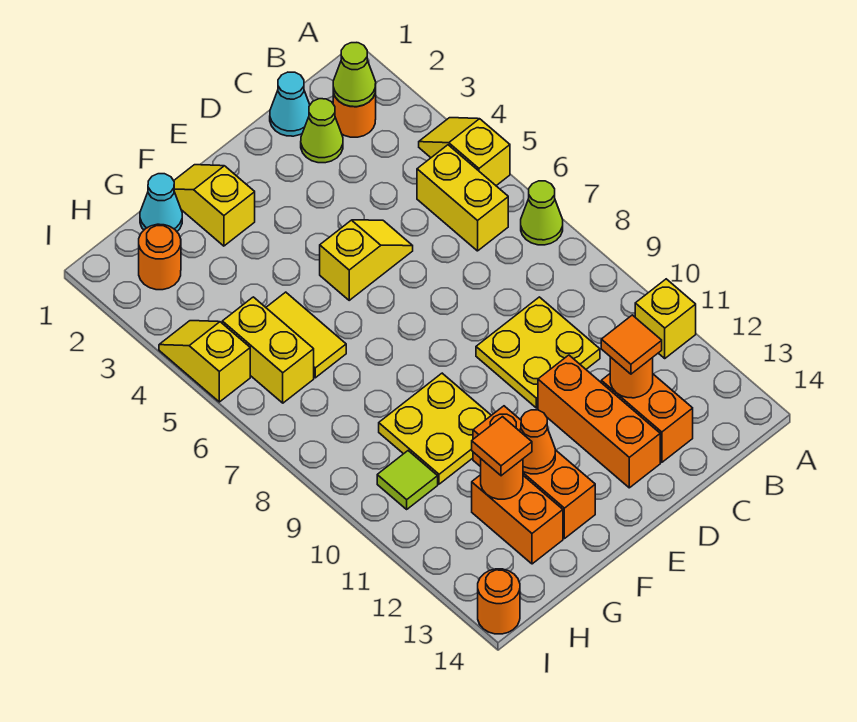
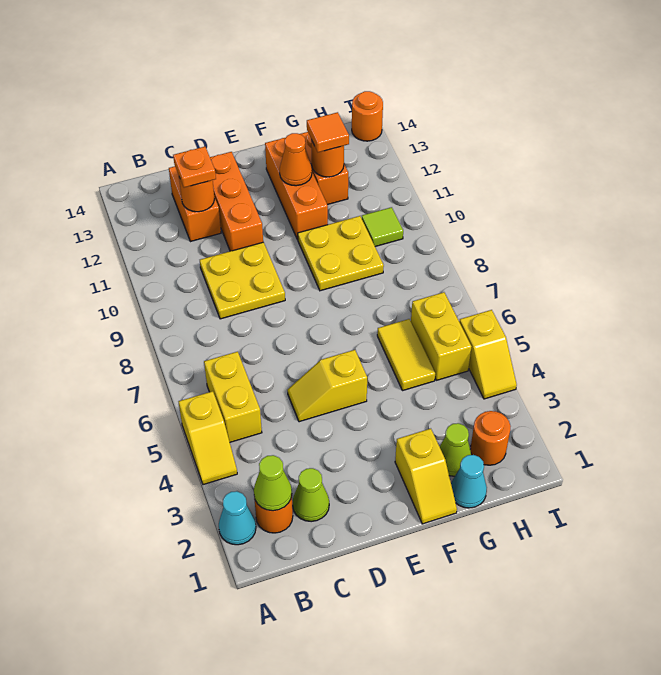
lime 1x1 cone [521,181,563,245] -> lime 1x1 cone moved to [440,423,471,476]
yellow 1x1 brick [635,279,696,358] -> none
cyan 1x1 cone [270,72,310,136] -> cyan 1x1 cone moved to [219,491,256,545]
orange 1x1 tile [601,315,662,374] -> orange 1x1 plate [173,147,216,188]

